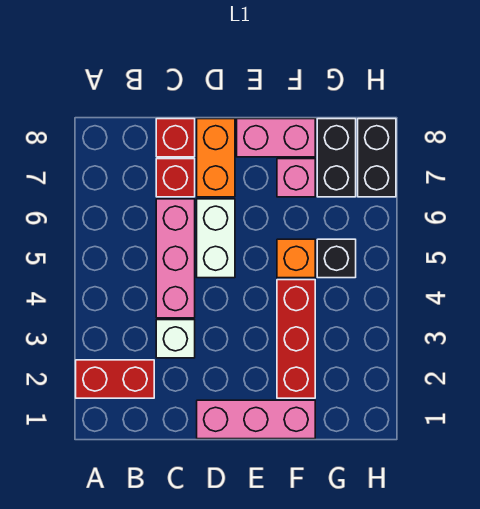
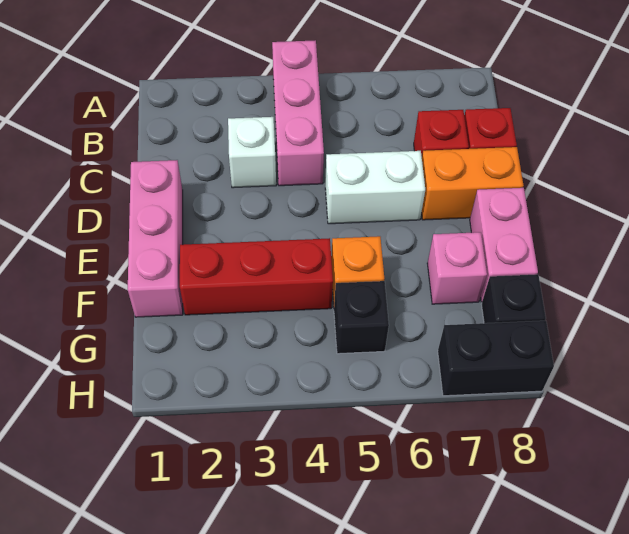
red 1x2 brick [76,360,154,398] -> none
pink 1x3 brick [156,199,195,318] -> pink 1x3 brick turned to [272,40,324,186]
black 1x2 brick [317,119,356,197] -> black 1x1 brick [481,274,546,323]

